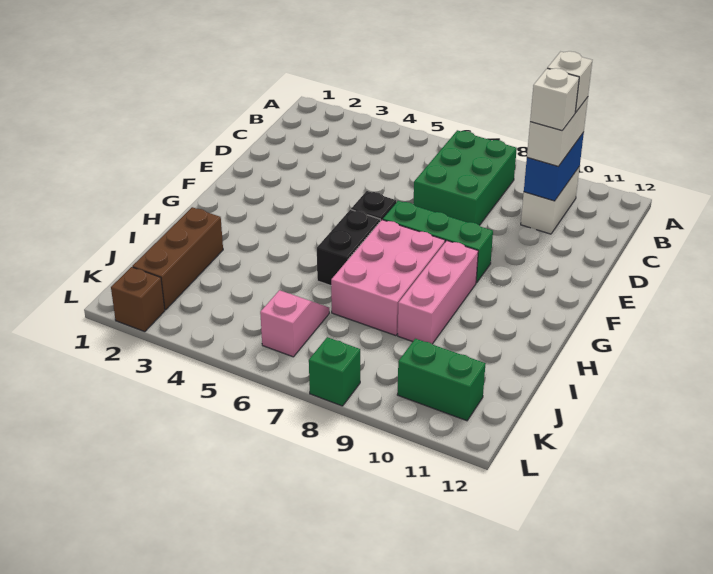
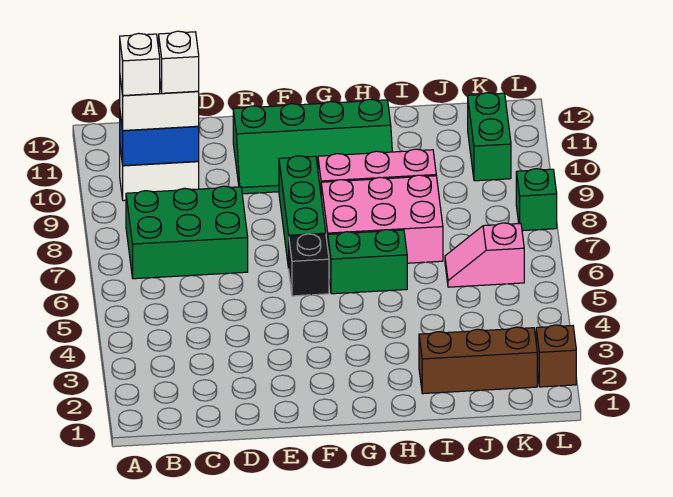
none -> green 2x4 slope [233,99,392,194]
black 1x2 brick [317,210,380,286] -> green 1x2 brick [328,230,407,294]

